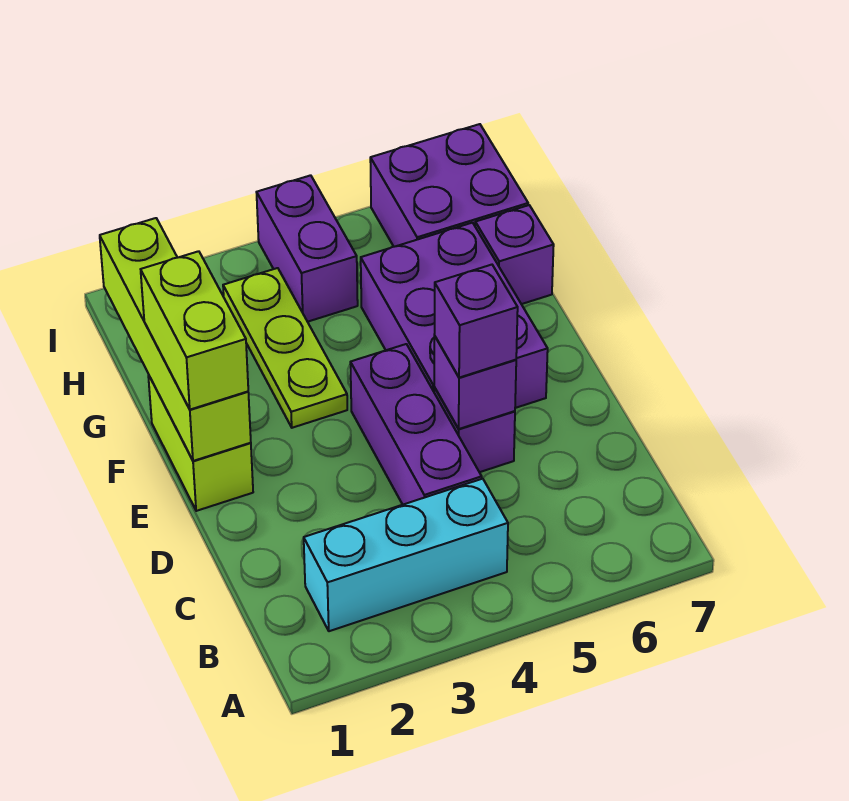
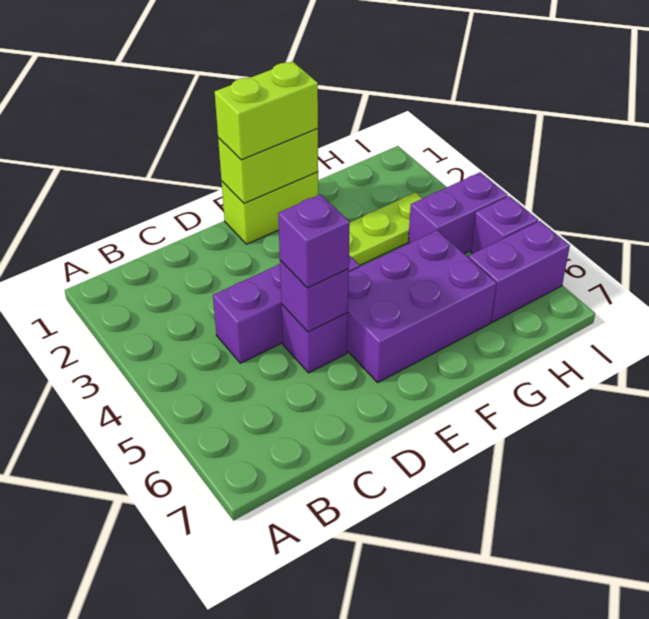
cyan 1x3 brick [304,479,508,631] -> none
lime 1x4 brick [100,218,251,461] -> lime 1x2 brick [218,129,318,204]
purple 1x1 brick [475,205,554,304] -> purple 1x1 brick moved to [471,196,538,254]
purple 2x2 brick [370,124,528,247] -> purple 1x2 brick [469,221,570,322]

